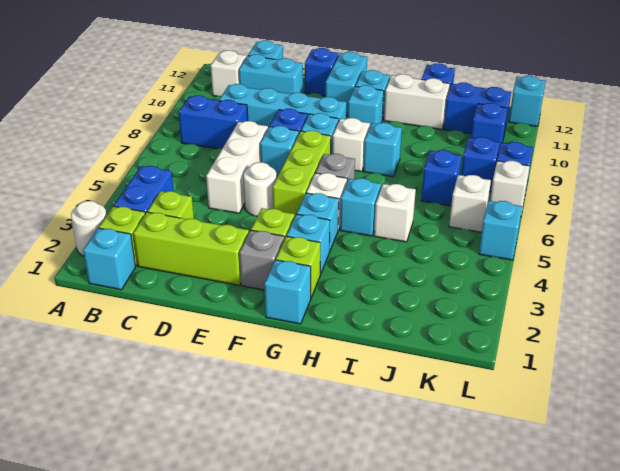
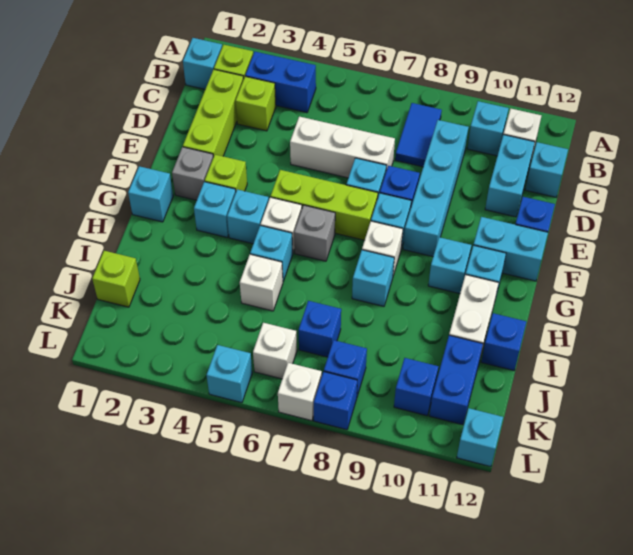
white 1x1 round brick [71,201,107,256] -> none
blue 1x2 brick [179,95,248,149] -> blue 1x2 tile [395,103,442,167]
none -> cyan 1x1 brick [467,101,509,156]
white 1x1 round brick [244,162,277,216] -> none
lime 1x1 brick [276,236,320,298] -> lime 1x1 brick moved to [92,251,140,307]

